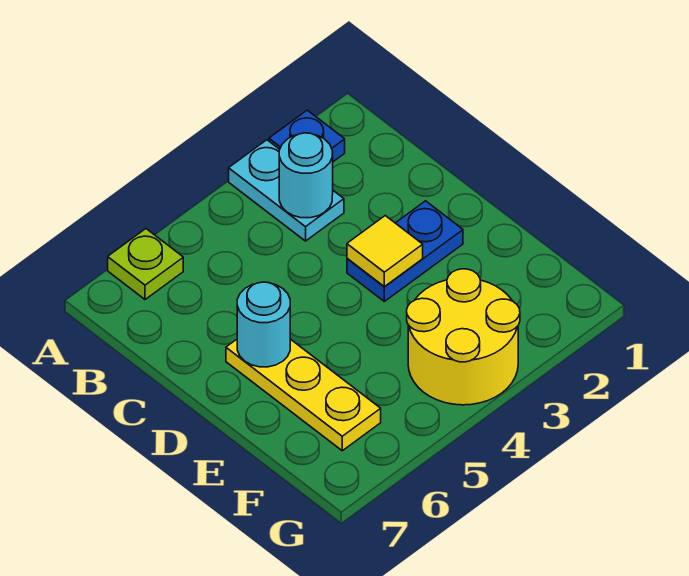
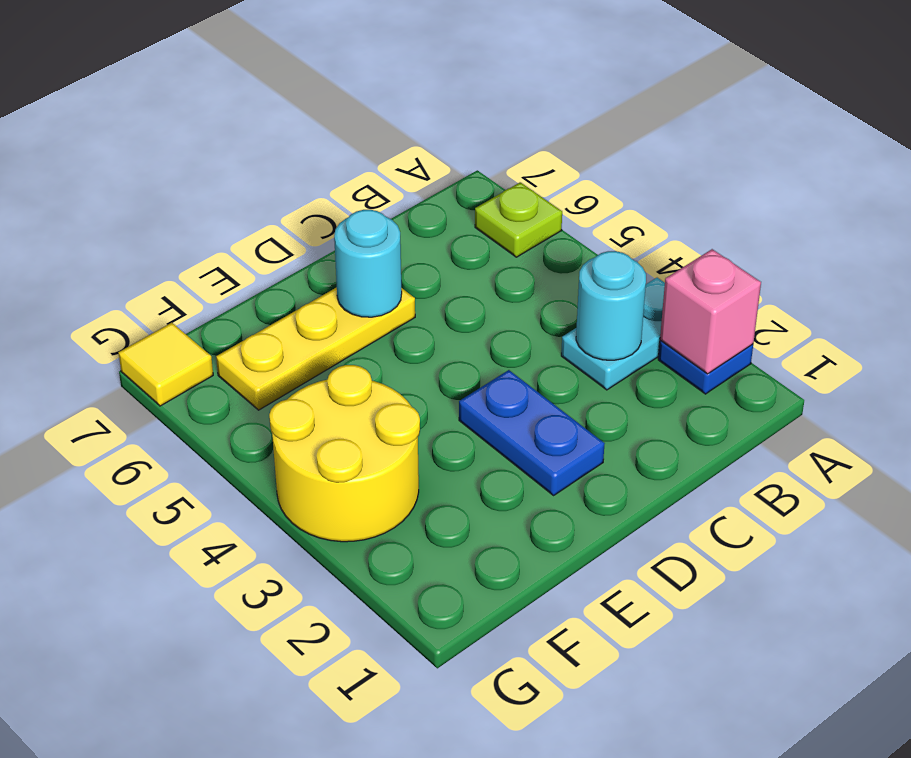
none -> pink 1x1 brick [660,249,761,374]
yellow 1x1 tile [347,216,423,287] -> yellow 1x1 tile moved to [119,323,213,406]

